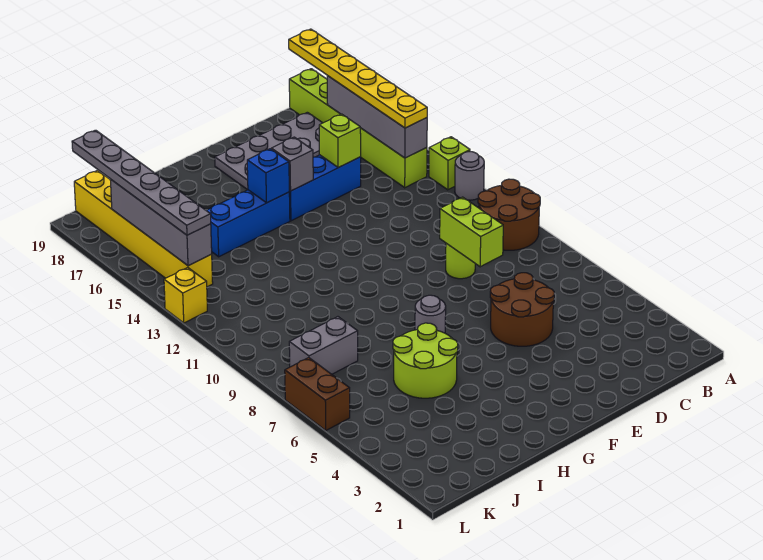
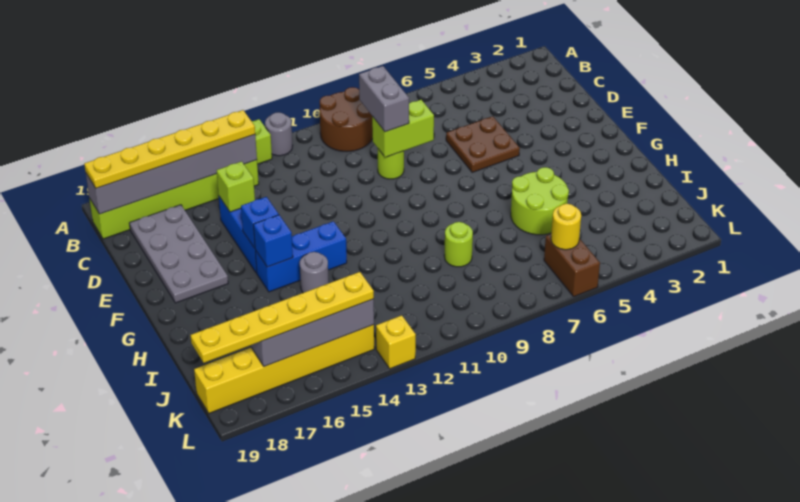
grey 1x4 brick [327,76,427,158] -> grey 1x6 brick [86,135,257,214]
brown 2x2 round brick [490,273,554,346] -> brown 2x2 plate [446,116,520,172]
grey 1x1 brick [271,137,313,191] -> blue 1x1 brick [241,197,279,248]
grey 1x1 round brick [415,295,446,333] -> grey 1x1 round brick moved to [300,252,329,293]
blue 1x3 brick [206,190,290,257] -> blue 1x3 brick turned to [255,221,347,292]
none -> lime 1x1 round brick [444,222,473,267]
grey 1x2 brick [289,317,358,374] -> grey 1x2 brick moved to [359,66,409,132]
none -> yellow 1x1 round brick [551,204,581,250]
grey 1x6 plate [72,130,211,235] -> yellow 1x6 plate [191,272,374,363]
brown 1x2 brick [285,358,350,430] -> brown 1x2 brick turned to [544,234,600,296]

